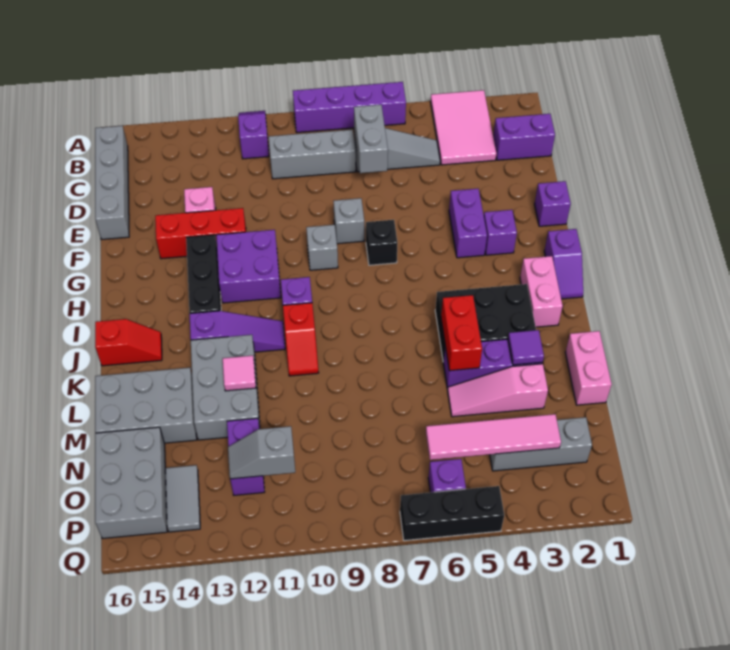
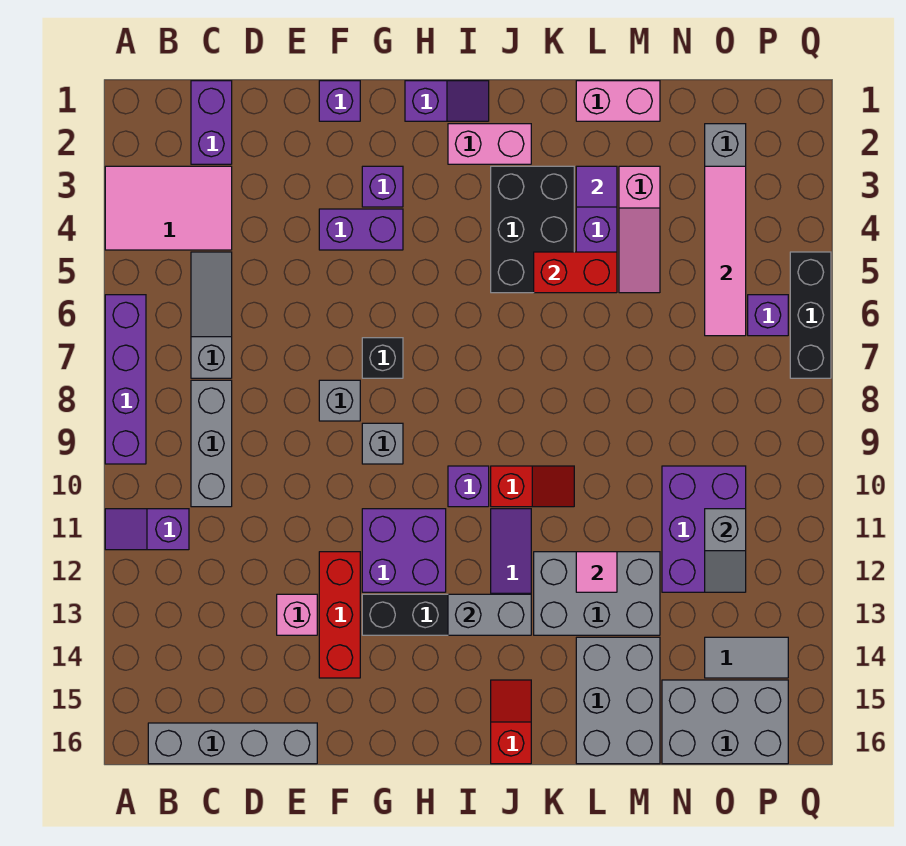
grey 1x2 brick [354,105,388,173] -> grey 1x2 brick moved to [448,594,531,635]
purple 1x2 brick [227,418,264,495] -> purple 2x3 brick [662,466,746,592]

